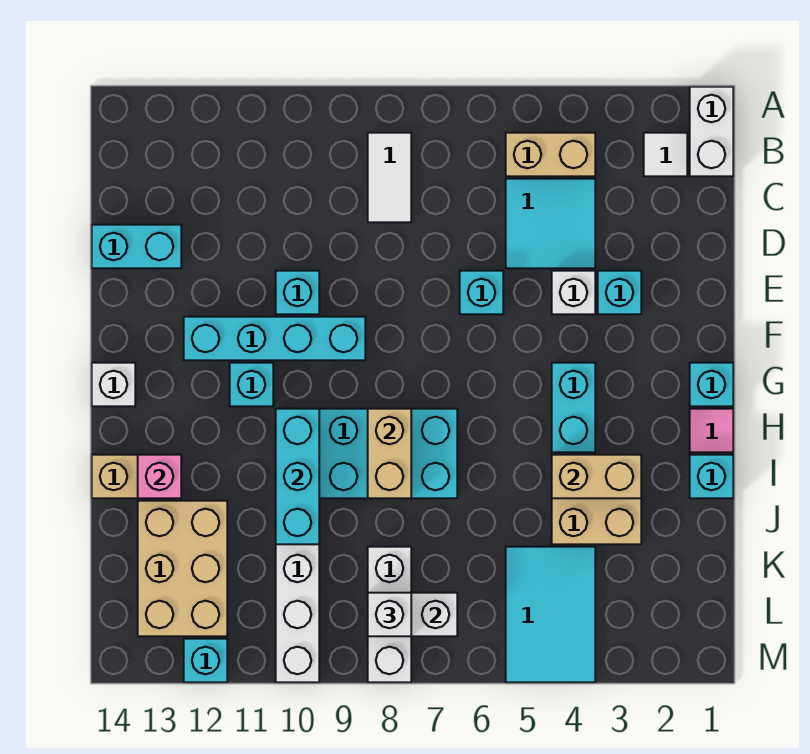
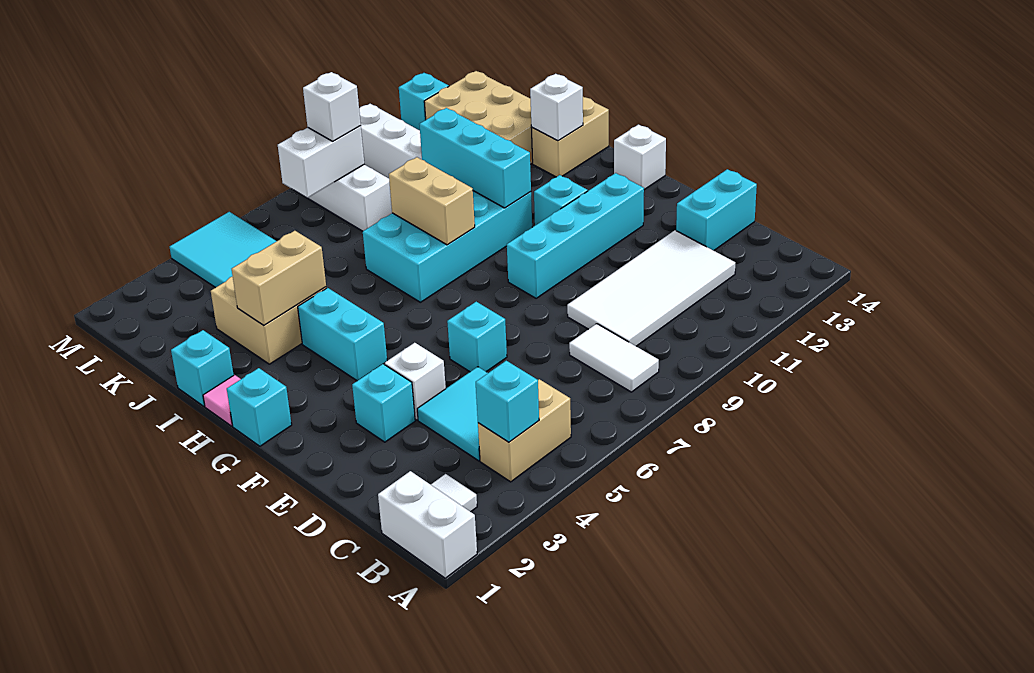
none -> white 2x4 tile [567,230,735,346]
cyan 1x1 brick [276,271,319,314] -> cyan 1x1 brick moved to [476,361,539,442]
pink 1x1 brick [138,455,181,498] -> white 1x1 brick [530,74,583,141]

